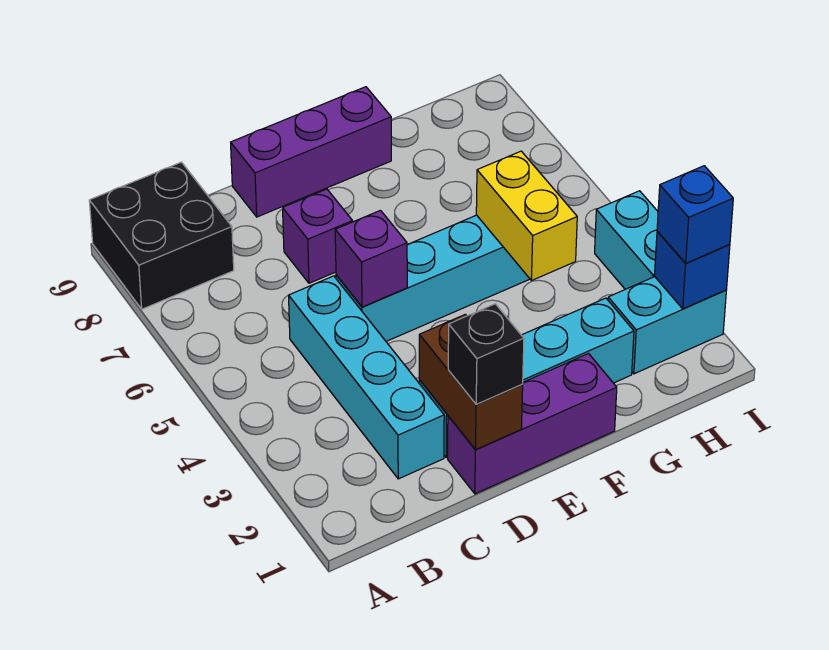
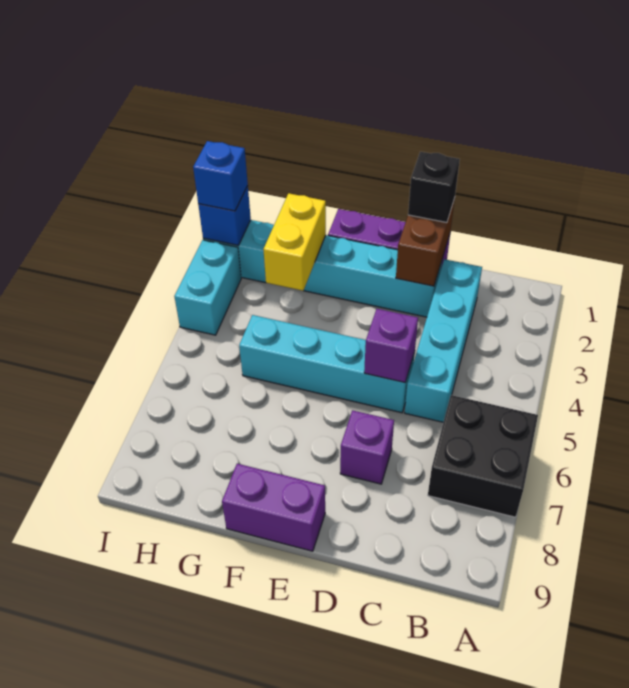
black 2x2 brick [89,162,234,309] -> black 2x2 brick moved to [428,395,538,517]
purple 1x3 brick [231,87,391,217] -> purple 1x2 brick [222,464,325,551]
yellow 1x2 brick [476,151,577,281] -> yellow 1x2 brick moved to [263,193,326,291]

